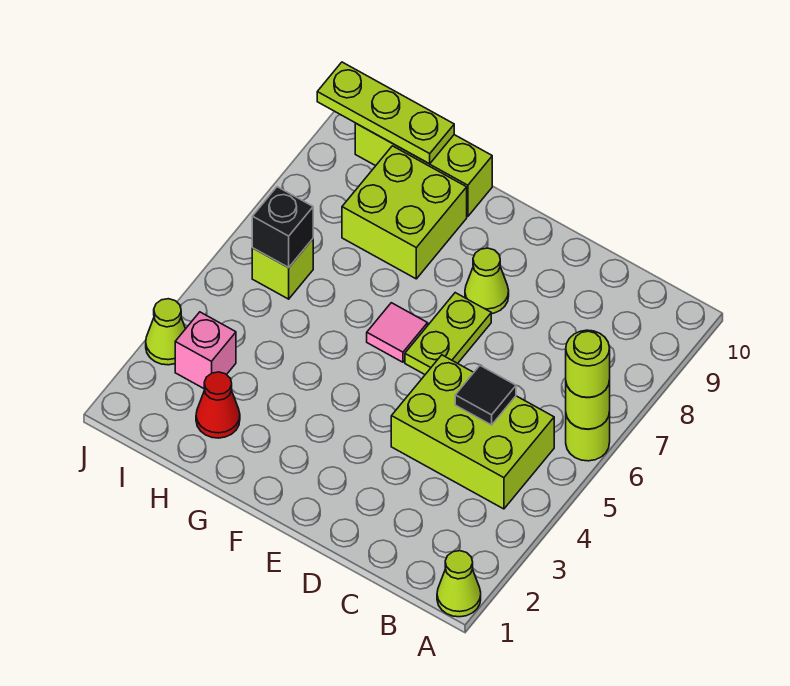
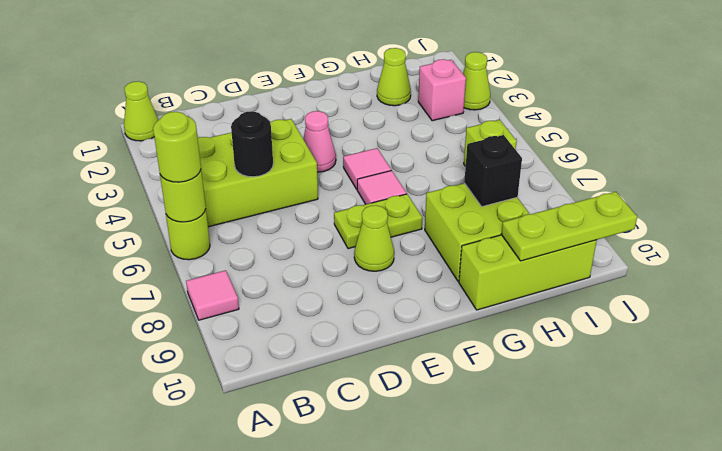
none -> pink 1x1 tile [186,270,239,320]
black 1x1 tile [455,366,516,425] -> black 1x1 round brick [231,111,273,177]
none -> pink 1x1 cone [303,111,336,172]
lime 1x2 plate [405,293,491,374] -> lime 1x2 plate turned to [334,194,423,249]
none -> pink 1x1 tile [343,148,391,189]
red 1x1 cone [196,372,240,438] -> lime 1x1 cone [377,48,411,106]
black 1x1 brick [252,187,313,268] -> black 1x1 brick moved to [464,135,522,207]

